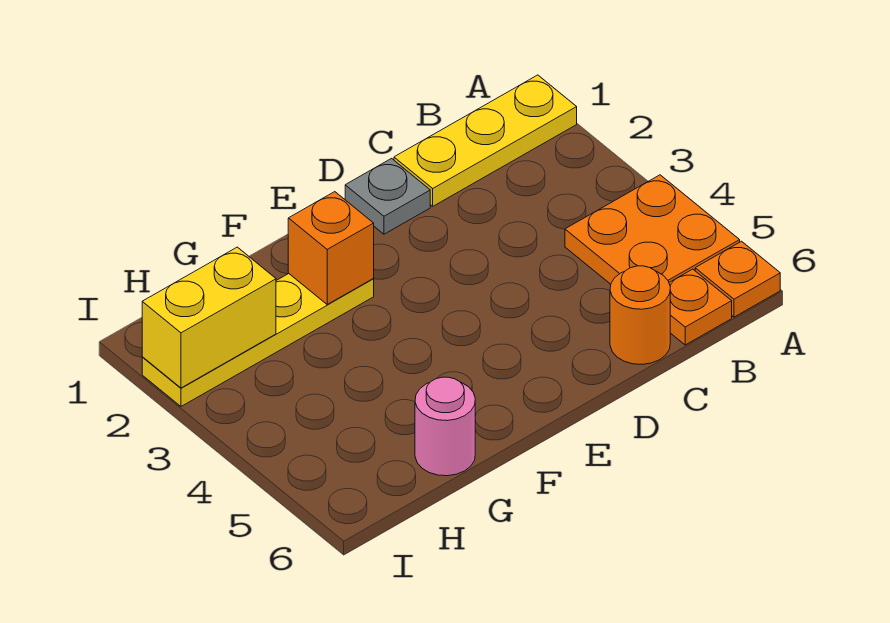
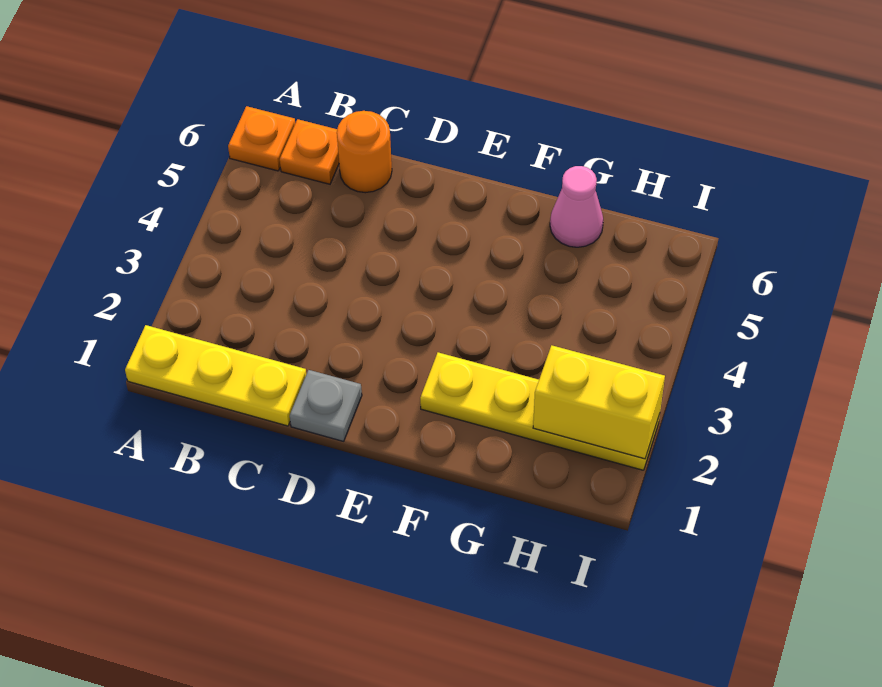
orange 2x2 plate [565,175,740,284] -> none
orange 1x1 brick [288,192,374,304] -> none
pink 1x1 round brick [415,377,475,476] -> pink 1x1 cone [550,166,603,247]

